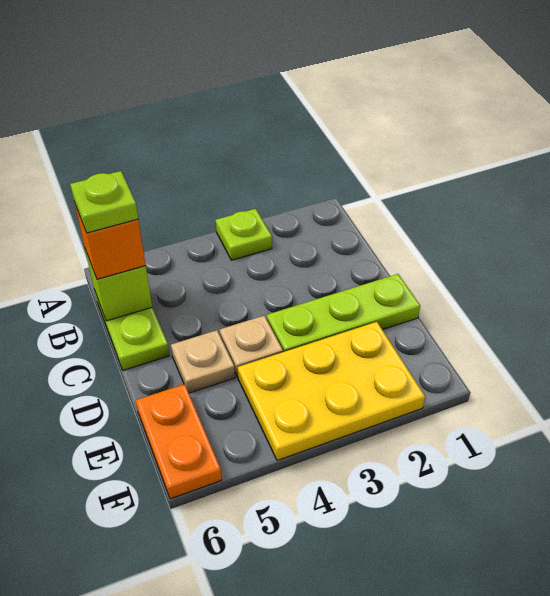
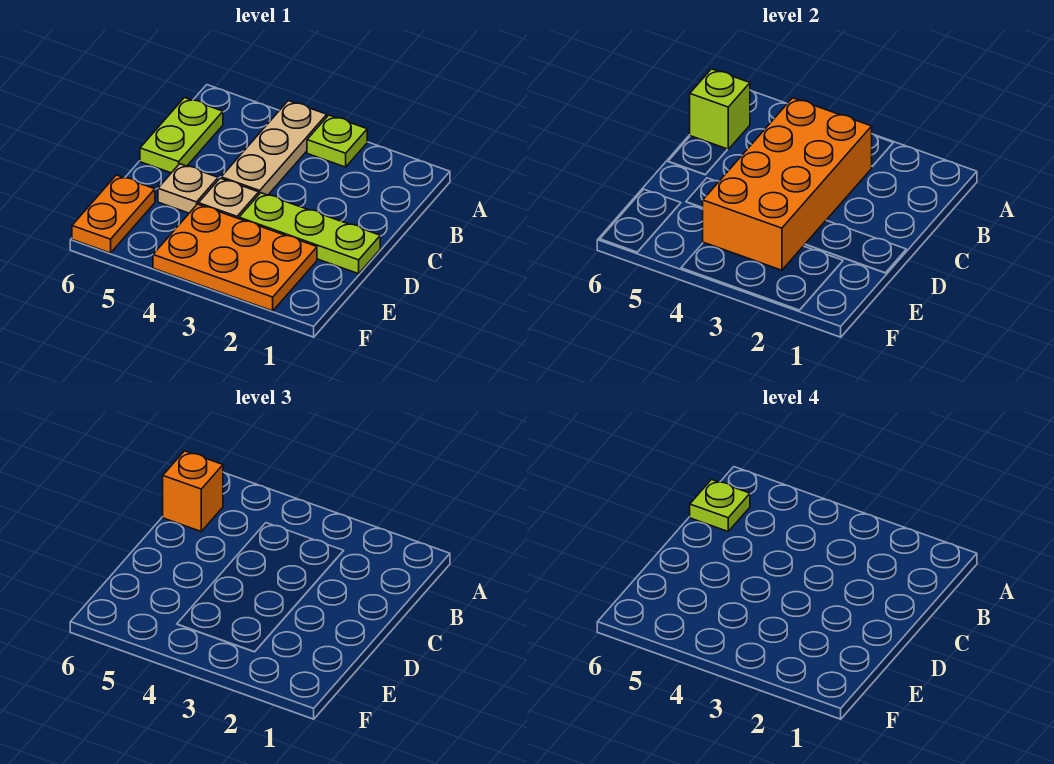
none -> tan 1x3 plate [221,101,327,195]
none -> orange 2x4 brick [703,98,872,270]
yellow 2x3 plate [238,322,425,461] -> orange 2x3 plate [153,204,317,311]

